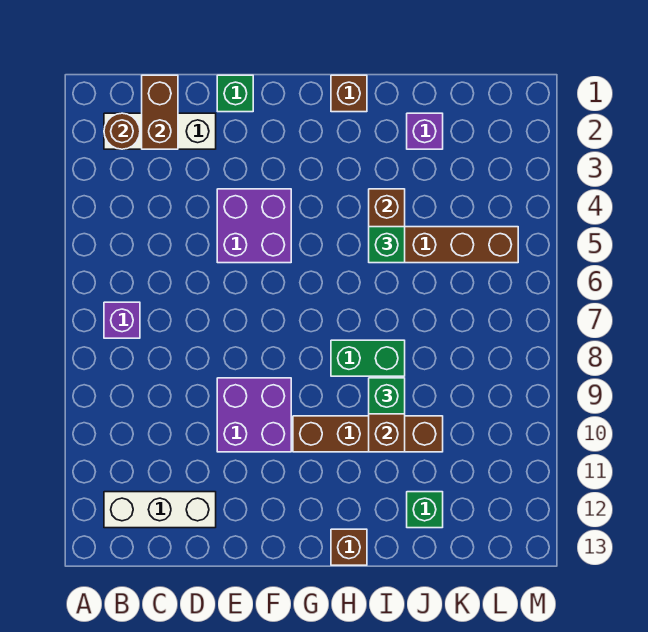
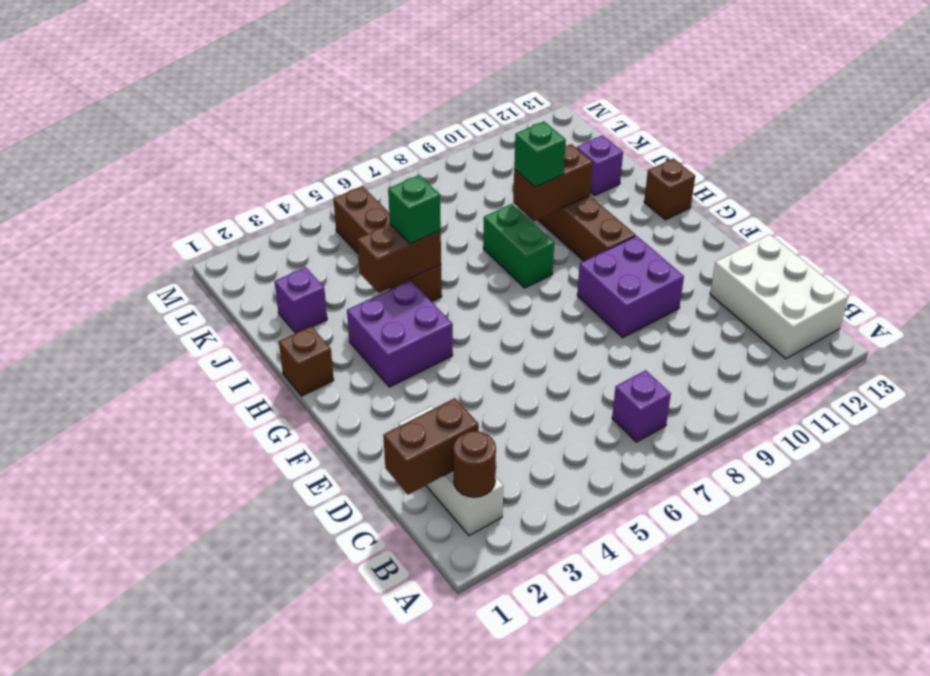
white 1x3 brick [104,492,216,528] -> white 2x3 brick [710,234,848,359]
green 1x1 brick [217,75,253,112] -> none
purple 2x2 brick [217,189,291,263] -> purple 2x2 brick moved to [347,280,453,387]
green 1x1 brick [407,492,443,528] -> purple 1x1 brick [577,135,623,195]

